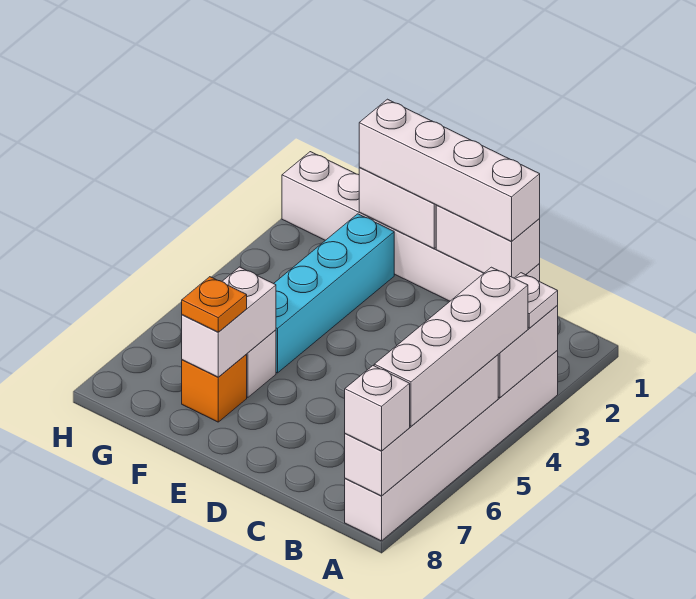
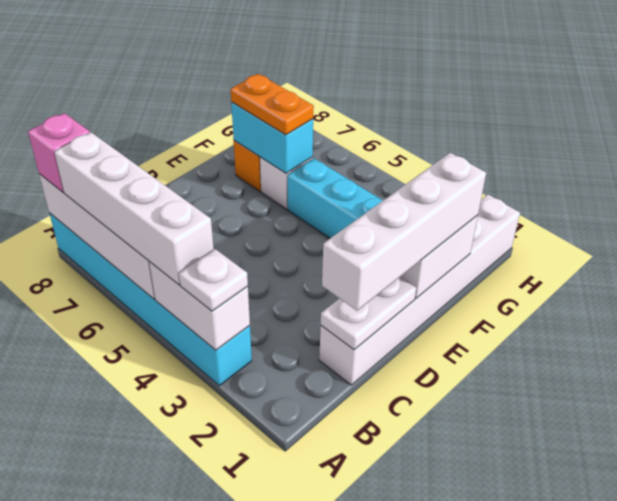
white 1x6 brick [345,351,558,541] -> cyan 1x6 brick [49,213,252,386]
white 1x1 brick [345,366,410,451] -> pink 1x1 brick [28,113,90,192]
white 1x2 brick [436,205,540,278] -> white 1x2 plate [321,277,416,350]
white 1x2 brick [182,267,276,377] -> cyan 1x2 brick [231,102,313,173]
orange 1x1 plate [182,277,247,332] -> orange 1x2 plate [231,74,314,135]

